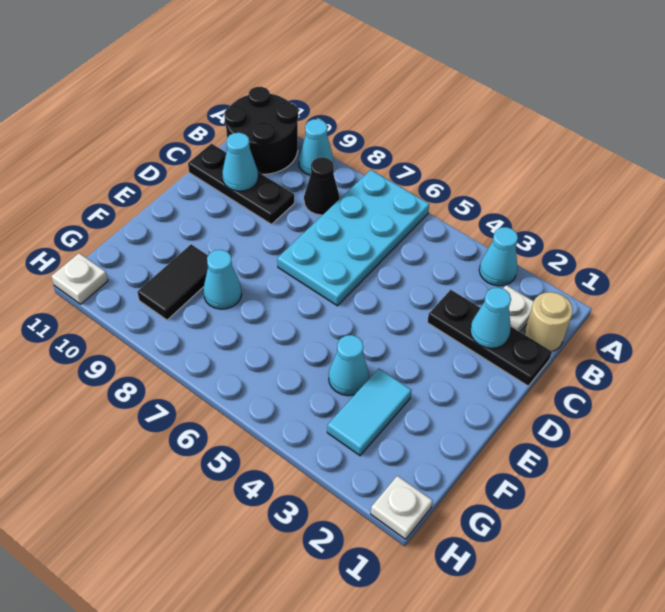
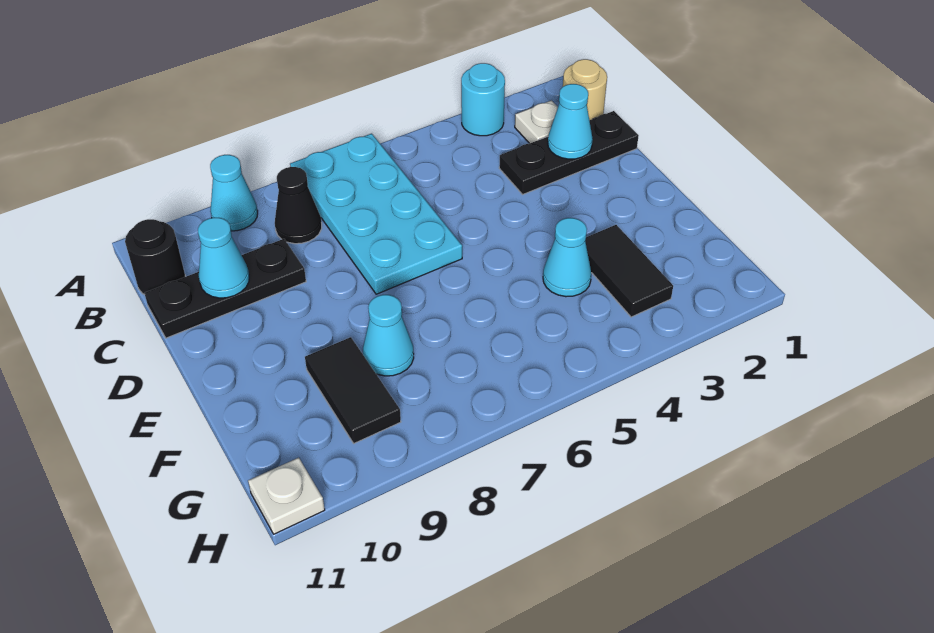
cyan 1x1 cone [479,227,518,286] -> cyan 1x1 round brick [461,63,505,136]
black 2x2 round brick [224,87,298,174] -> black 1x1 round brick [125,219,186,295]
cyan 1x2 tile [327,369,411,455] -> black 1x2 tile [585,225,673,317]
white 1x1 plate [371,476,432,539] -> none

